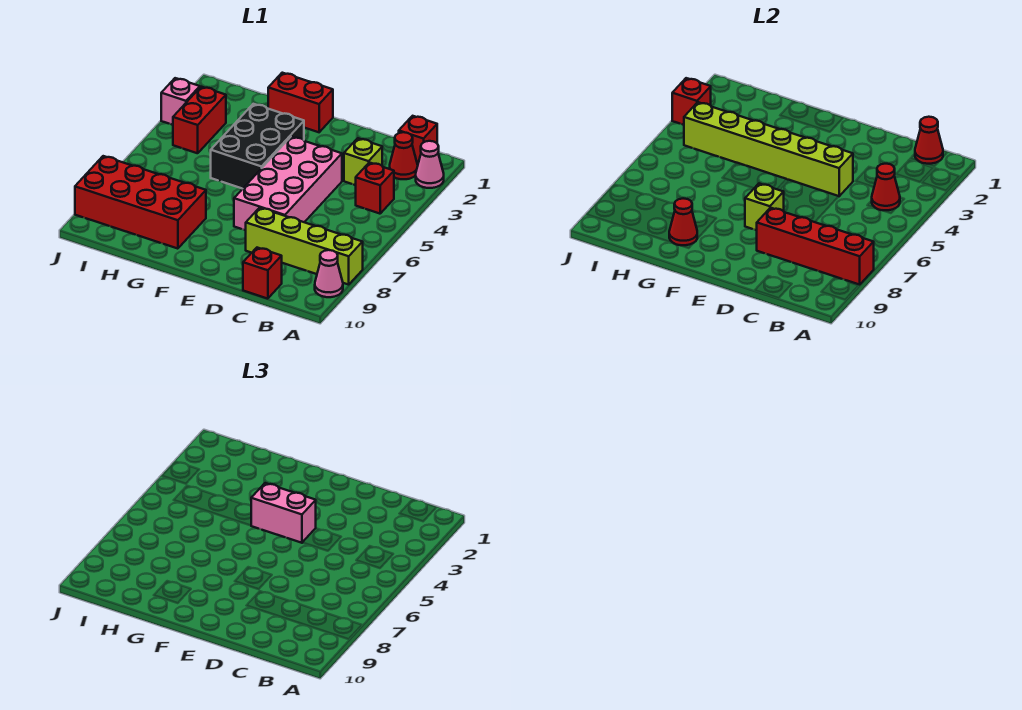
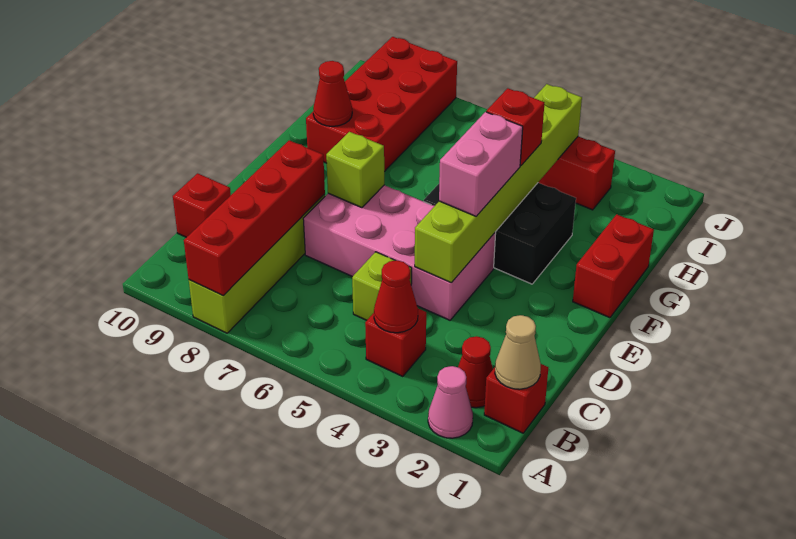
pink 1x1 cone [315,250,343,297] -> none
red 1x1 cone [915,117,943,164] -> tan 1x1 cone [495,315,541,389]
lime 1x1 brick [344,138,382,185] -> lime 1x1 brick moved to [352,252,412,320]
pink 1x1 brick [161,78,200,125] -> none
red 1x1 brick [672,78,711,125] -> red 1x1 brick moved to [486,88,544,166]

